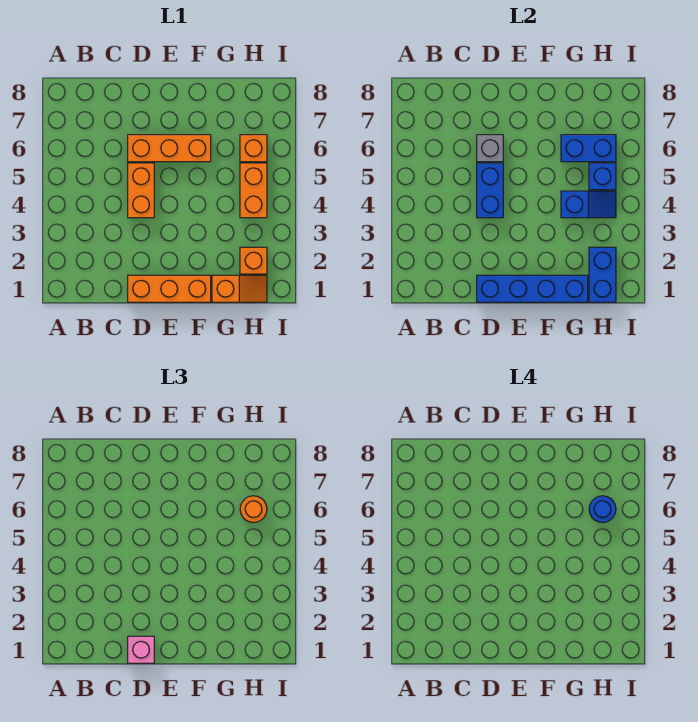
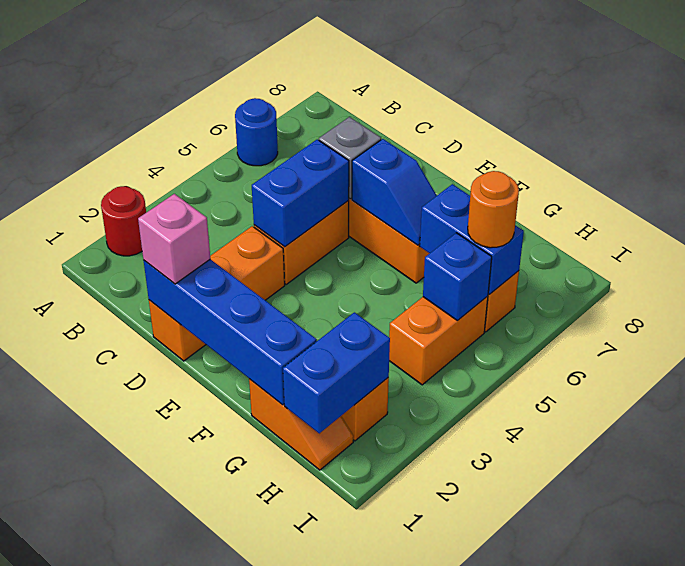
none -> red 1x1 round brick [101,186,146,256]
orange 1x3 brick [128,275,211,302] -> orange 1x3 brick turned to [149,226,285,361]
blue 1x2 slope [561,191,616,218] -> blue 1x2 slope moved to [352,139,437,245]
blue 1x1 round brick [589,496,616,523] -> blue 1x1 round brick moved to [235,98,278,166]

